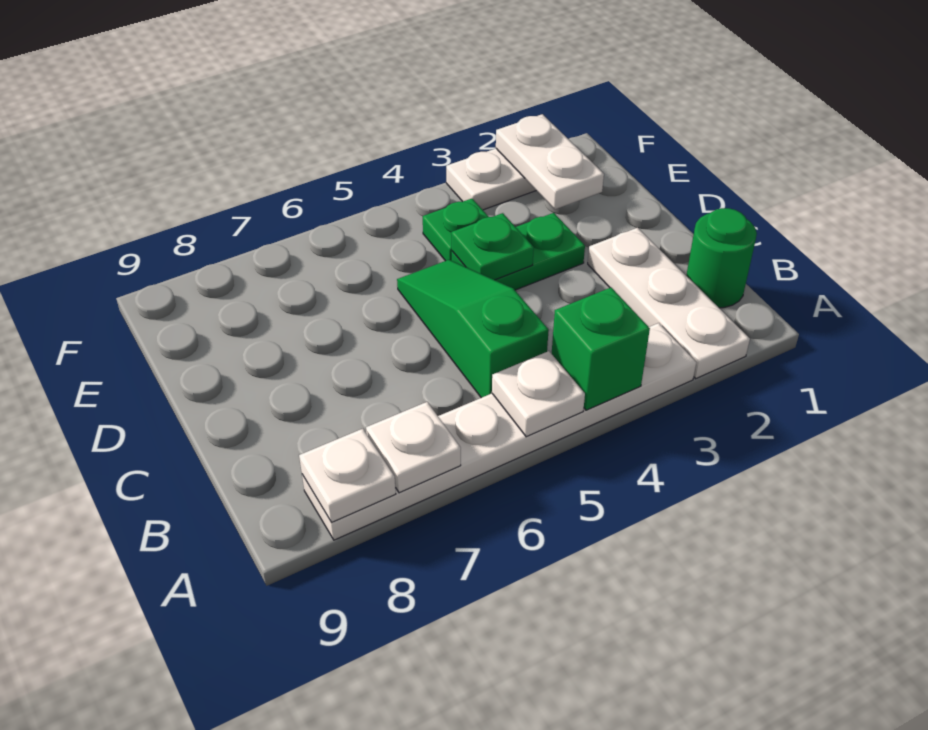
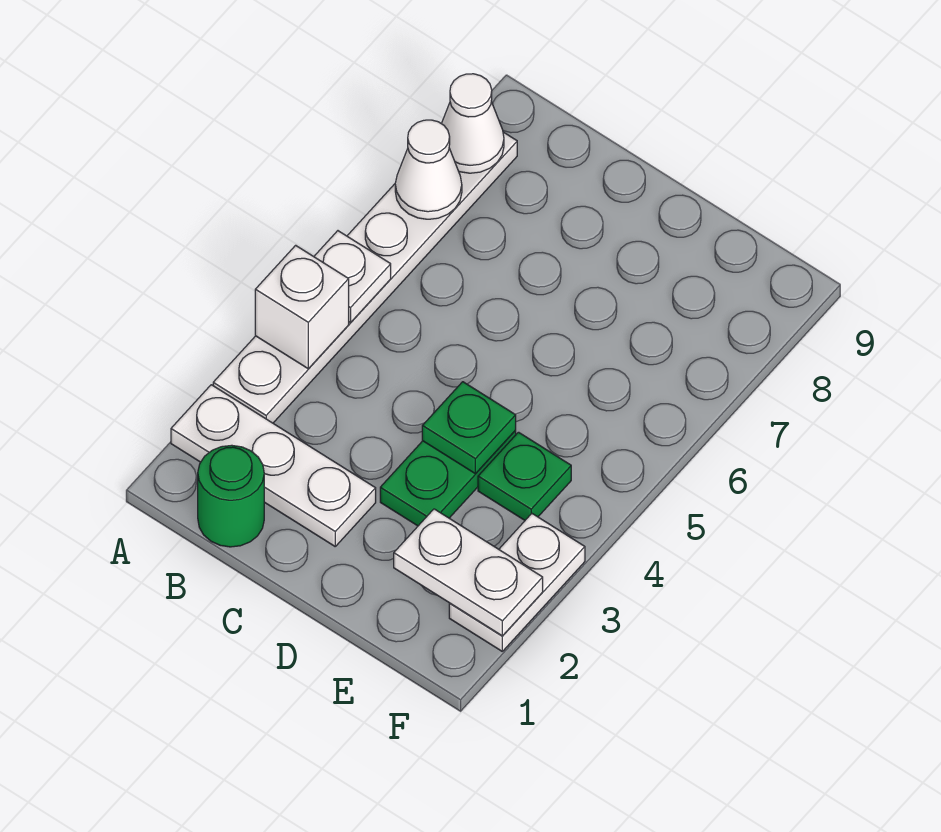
green 1x1 brick [552,288,650,410] -> white 1x1 brick [255,245,349,369]
white 1x1 plate [366,402,461,493] -> white 1x1 cone [395,120,462,219]
white 1x1 plate [299,429,396,523] -> white 1x1 cone [442,74,504,173]
green 1x3 slope [397,260,549,398] -> none

